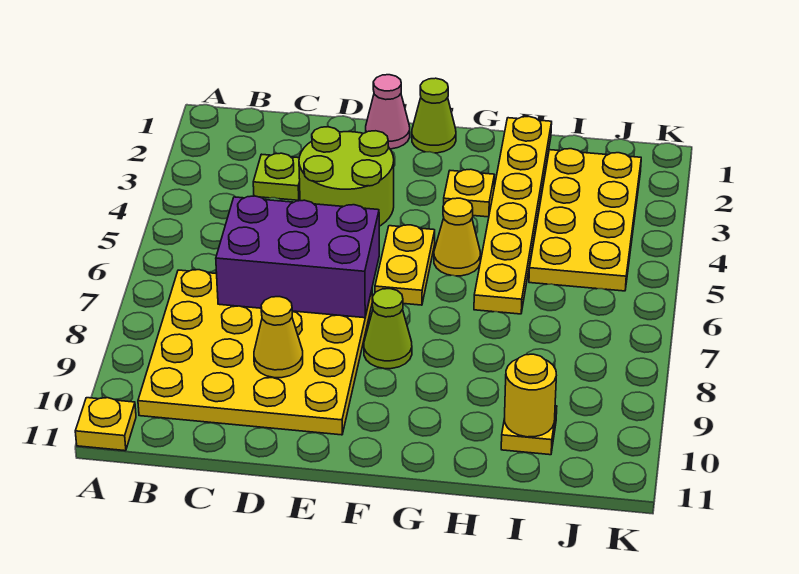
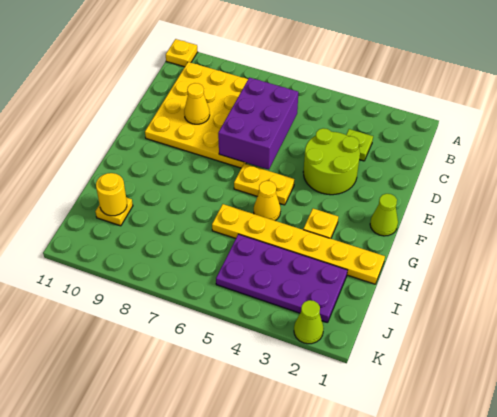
pink 1x1 cone [366,75,410,149] -> none
lime 1x1 cone [364,289,412,369] -> lime 1x1 cone moved to [294,300,324,344]
yellow 2x4 plate [529,149,641,291] -> purple 2x4 plate [216,234,347,323]

